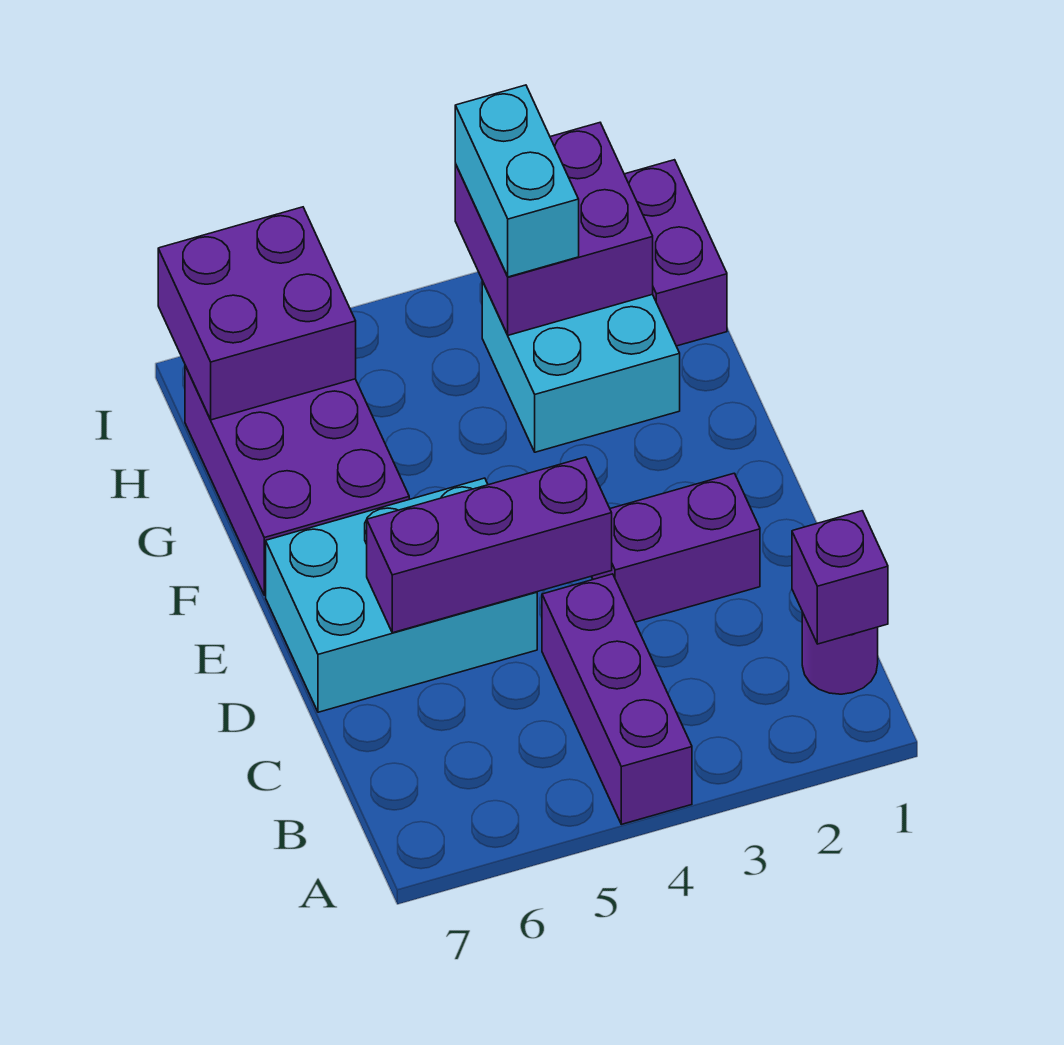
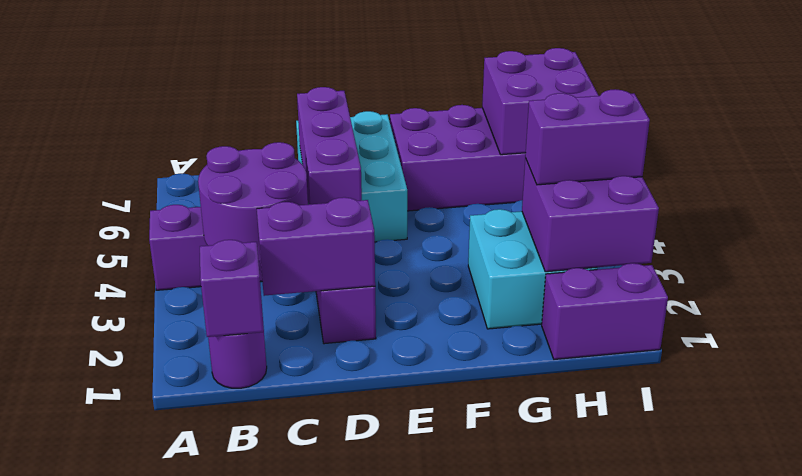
none -> purple 2x2 round brick [198,142,308,262]
none -> purple 1x2 brick [257,197,375,296]
cyan 1x2 brick [455,85,579,277] -> purple 1x2 brick [525,89,650,185]

